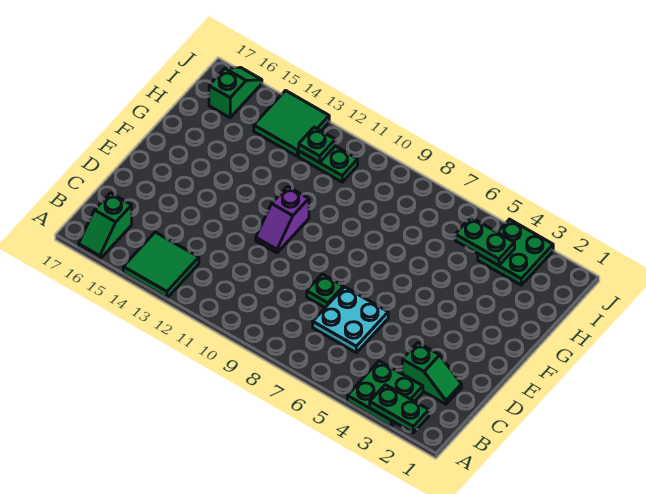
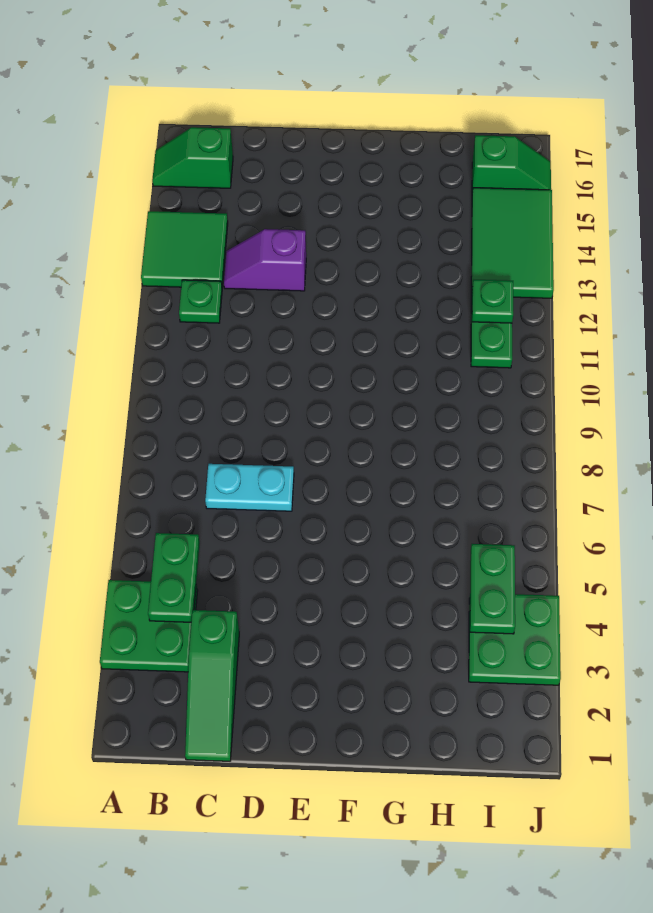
green 1x2 plate [370,385,429,433] -> green 1x2 plate moved to [148,533,200,622]
green 1x2 slope [402,343,462,404] -> green 1x3 slope [185,610,239,761]
cyan 2x2 plate [313,287,388,353] -> cyan 1x2 plate [205,464,294,511]
green 1x1 plate [307,274,343,308] -> green 1x1 plate moved to [179,280,222,323]
purple 1x2 slope [256,186,309,253] -> purple 1x2 slope moved to [224,229,306,291]
green 2x2 tile [254,91,329,156] -> green 2x3 tile [471,188,554,298]

